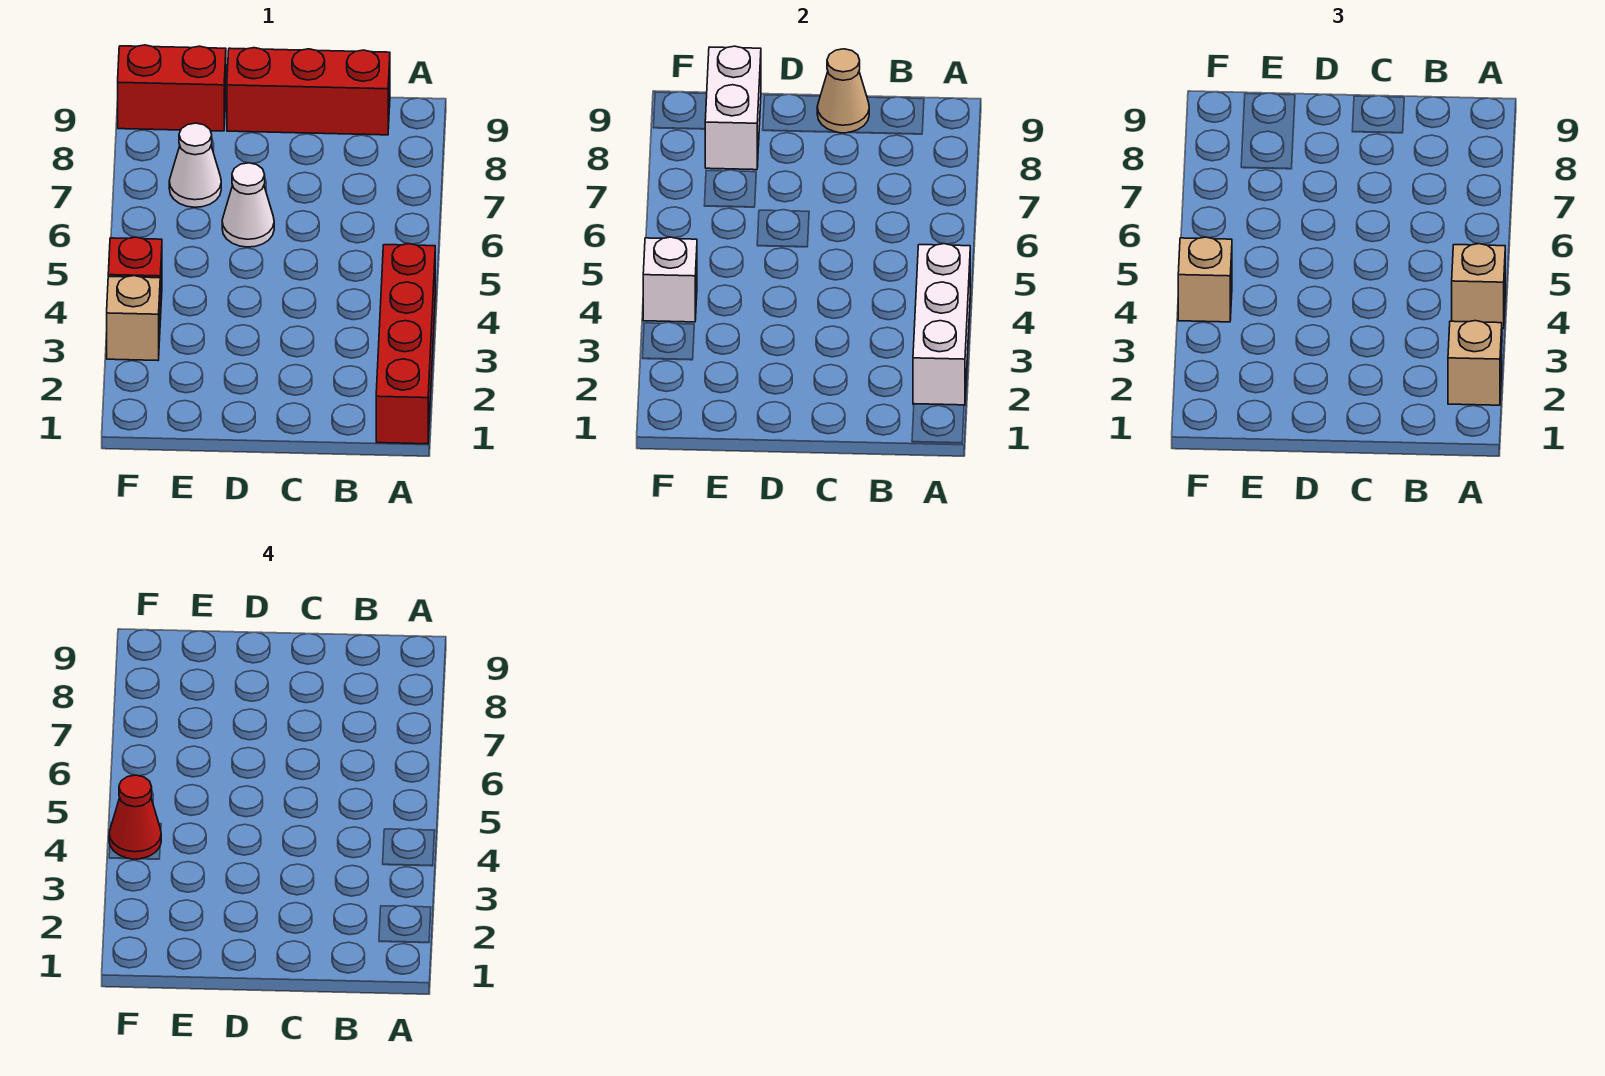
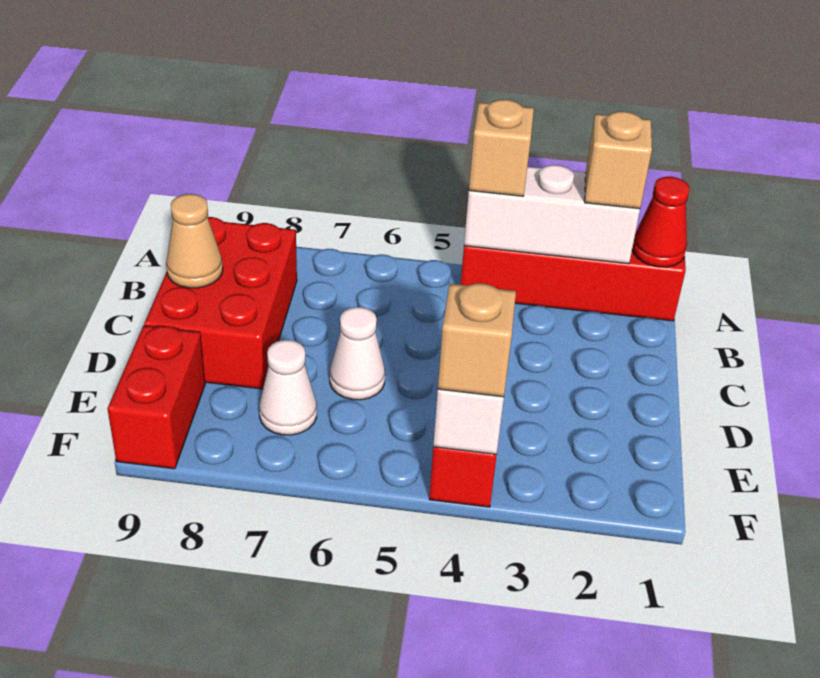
red 1x3 brick [227,48,390,135] -> red 2x3 brick [144,217,297,389]
white 1x2 brick [705,46,761,170] -> none
tan 1x1 brick [107,276,160,361] -> none
red 1x1 cone [109,775,161,859] -> red 1x1 cone moved to [632,177,689,267]

